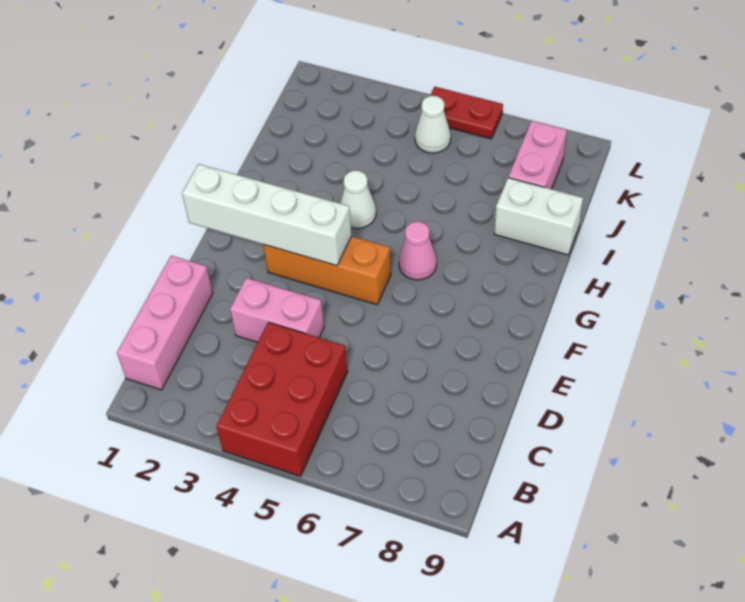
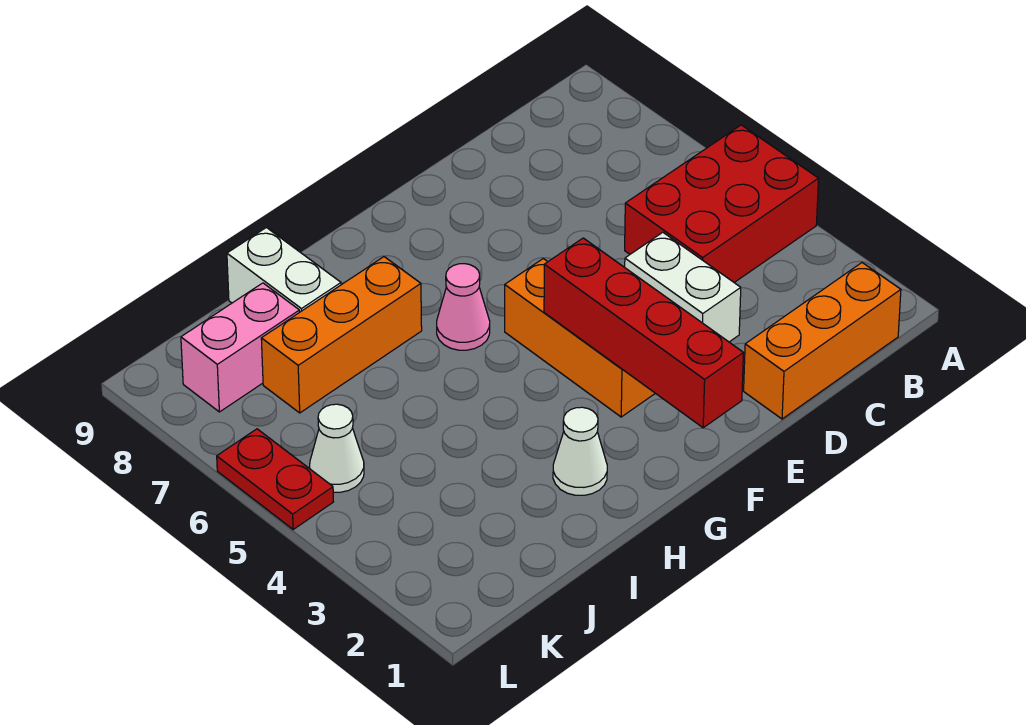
pink 1x3 brick [117,256,213,390] -> orange 1x3 brick [744,263,901,419]
pink 1x2 brick [230,278,324,342] -> white 1x2 brick [625,232,741,342]
white 1x4 brick [182,164,352,266] -> red 1x4 brick [544,238,743,428]
white 1x1 cone [340,171,376,229] -> white 1x1 cone moved to [553,407,607,495]
none -> orange 1x3 brick [261,257,422,413]

